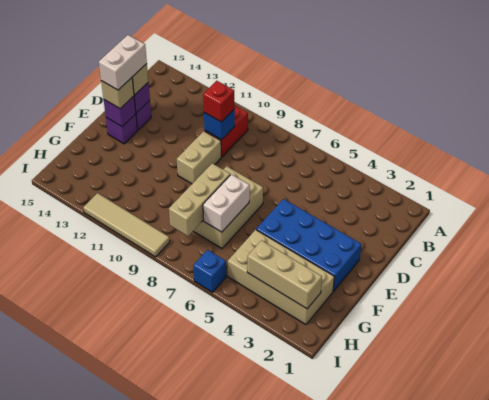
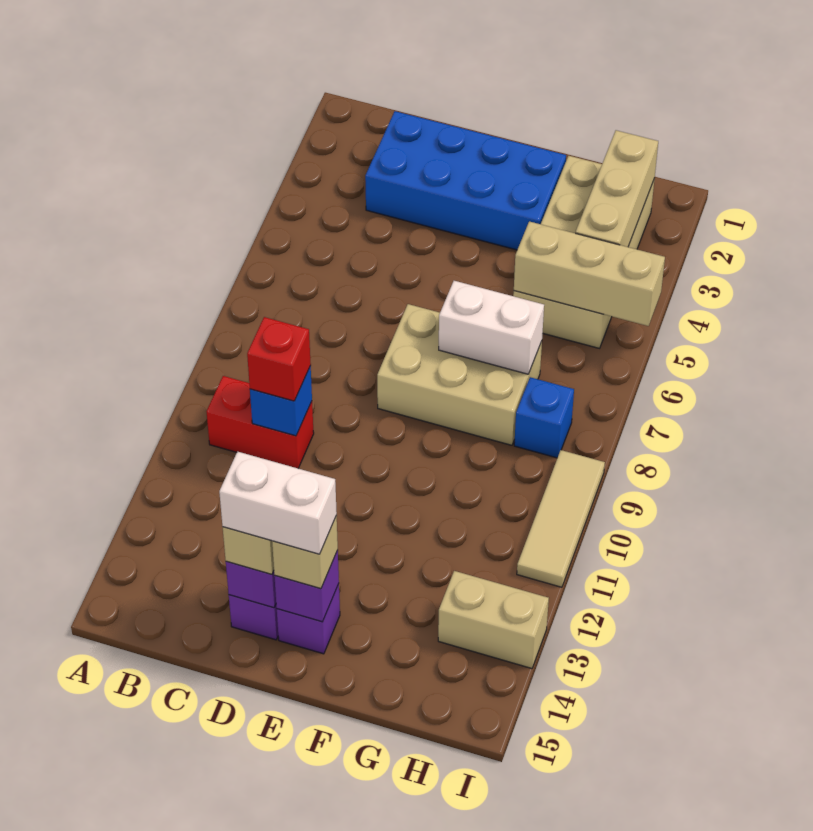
tan 1x2 brick [177,131,221,184] -> tan 1x2 brick moved to [438,571,549,668]
blue 2x4 brick [256,199,361,291] -> blue 2x4 brick turned to [365,111,566,250]
tan 1x3 brick [169,163,230,236] -> tan 1x3 brick moved to [514,221,665,326]
blue 1x1 brick [193,250,226,292] -> blue 1x1 brick moved to [514,377,574,458]
tan 1x4 tile [83,193,170,257] -> tan 1x3 tile [517,450,605,587]

